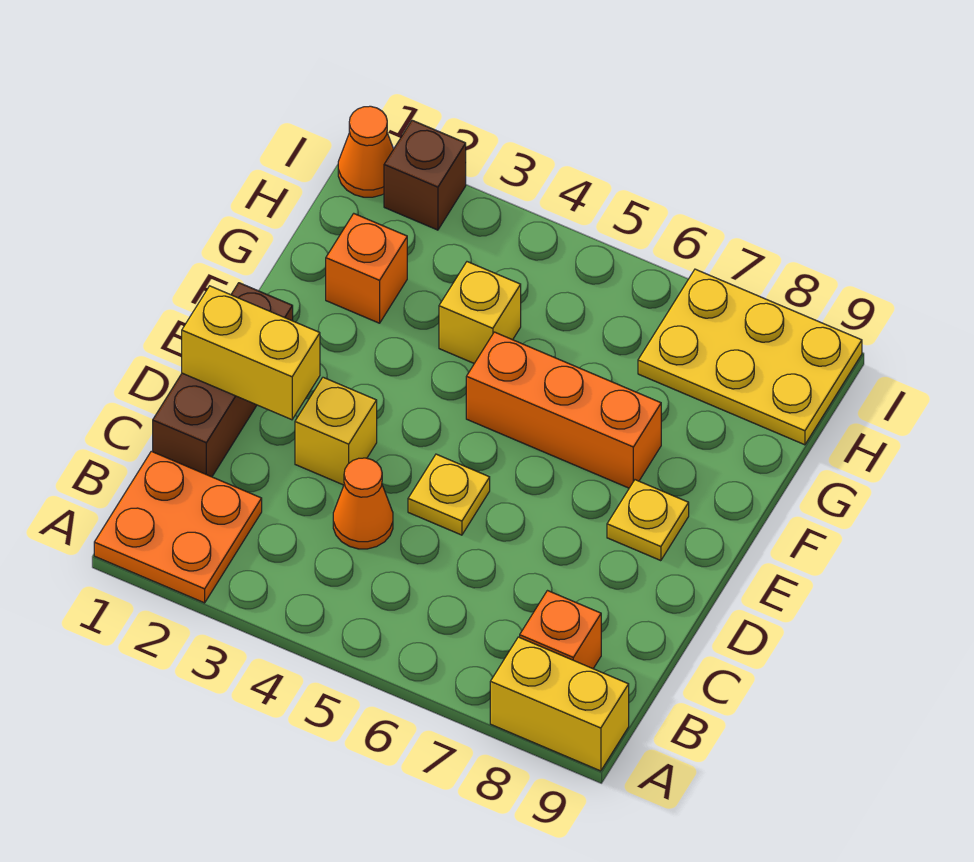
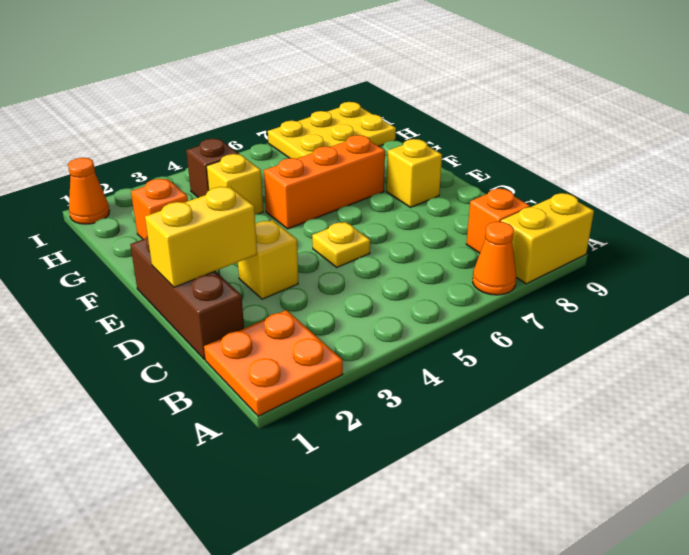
orange 1x1 cone [333,458,393,549] -> orange 1x1 cone moved to [473,222,516,295]
yellow 1x1 plate [607,480,689,561] -> yellow 1x1 brick [387,139,442,207]
brown 1x1 brick [384,120,466,230] -> brown 1x1 brick moved to [186,139,239,198]

